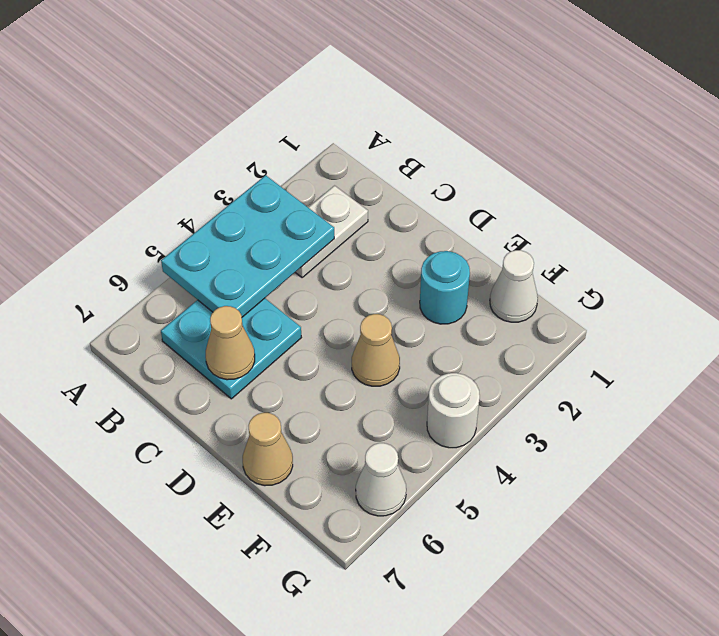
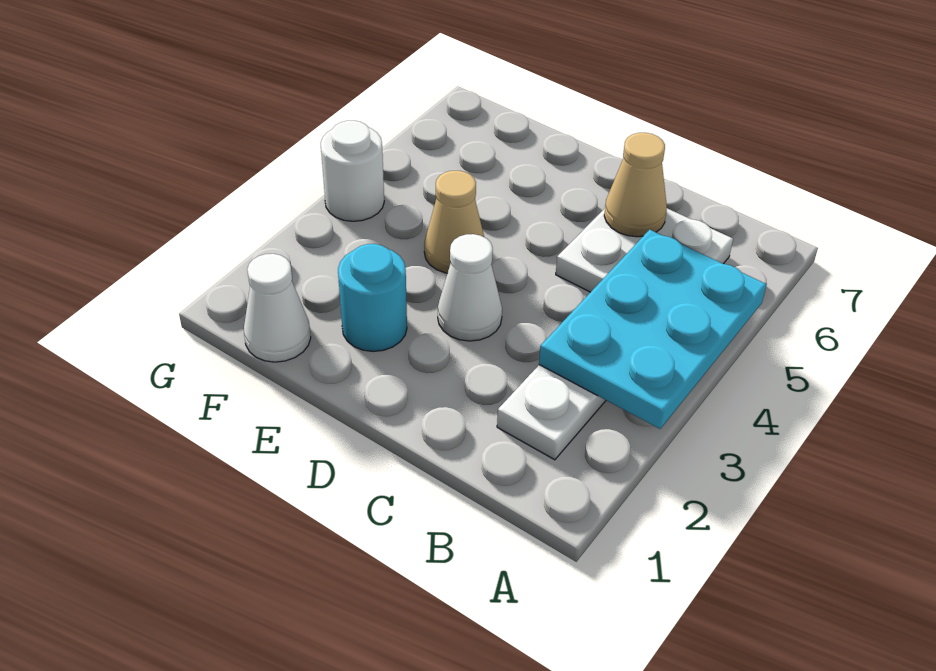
cyan 2x2 plate [161,298,301,399] -> white 2x2 plate [556,208,733,292]
tan 1x1 cone [243,413,293,486] -> none
white 1x1 cone [356,443,406,516] -> white 1x1 cone moved to [438,234,502,341]

